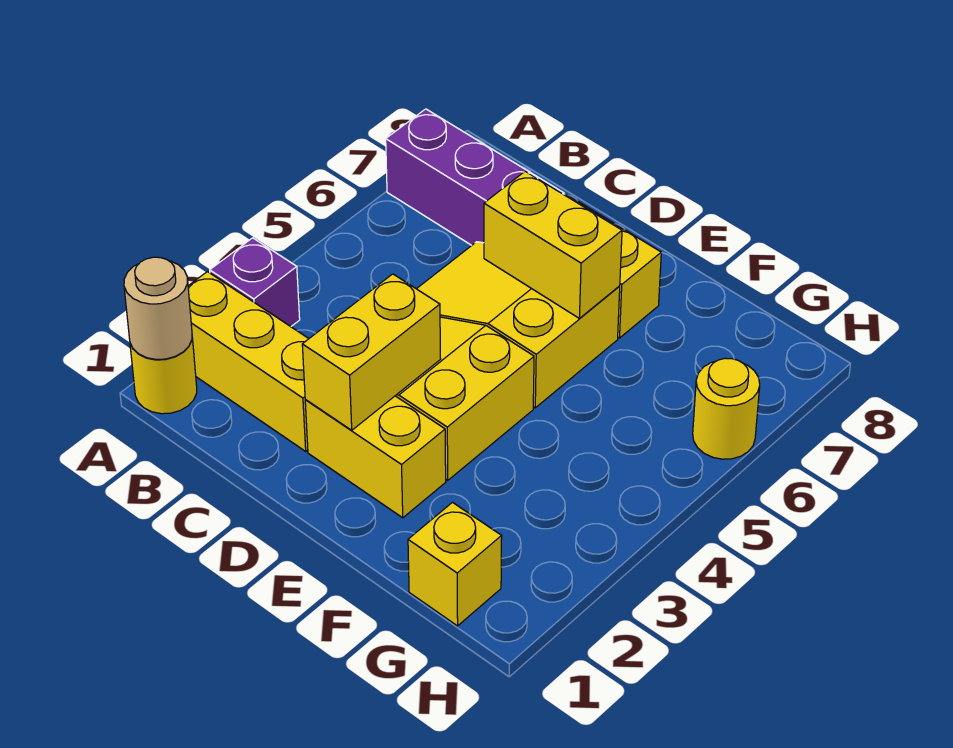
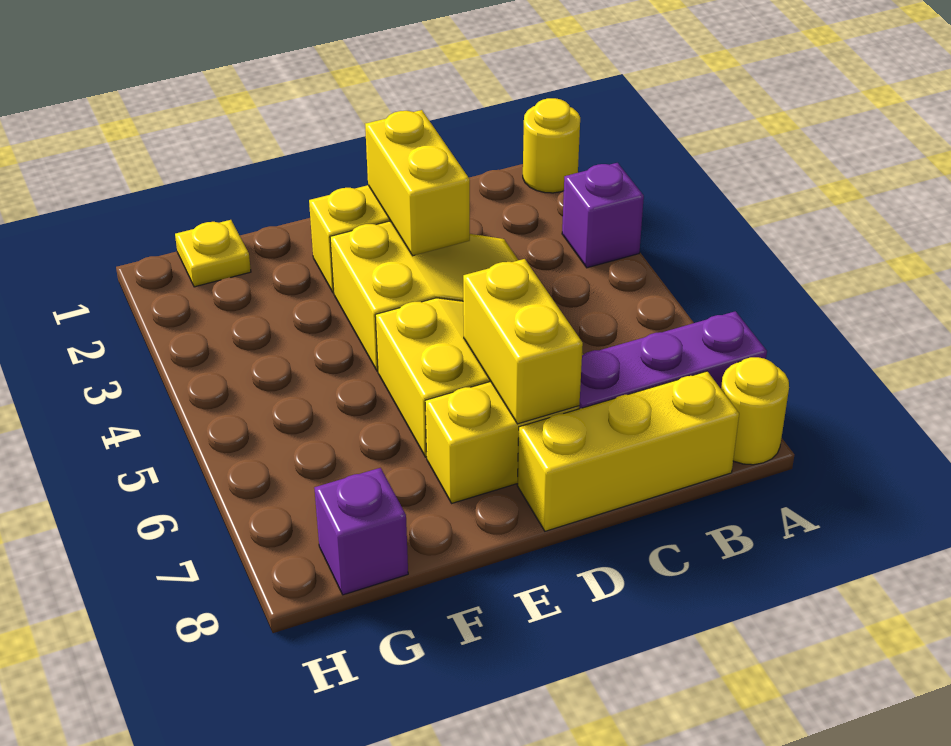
tan 1x1 round brick [124,257,192,359] -> none
yellow 1x3 brick [188,272,309,451] -> yellow 1x3 brick moved to [517,371,739,531]
yellow 1x2 brick [484,171,622,318] -> yellow 1x2 brick turned to [463,259,583,424]
yellow 1x1 brick [408,502,502,626] -> yellow 1x1 plate [175,220,251,287]
none -> purple 1x1 brick [314,468,408,595]
yellow 1x1 round brick [693,358,760,459] -> yellow 1x1 round brick moved to [721,357,789,465]

